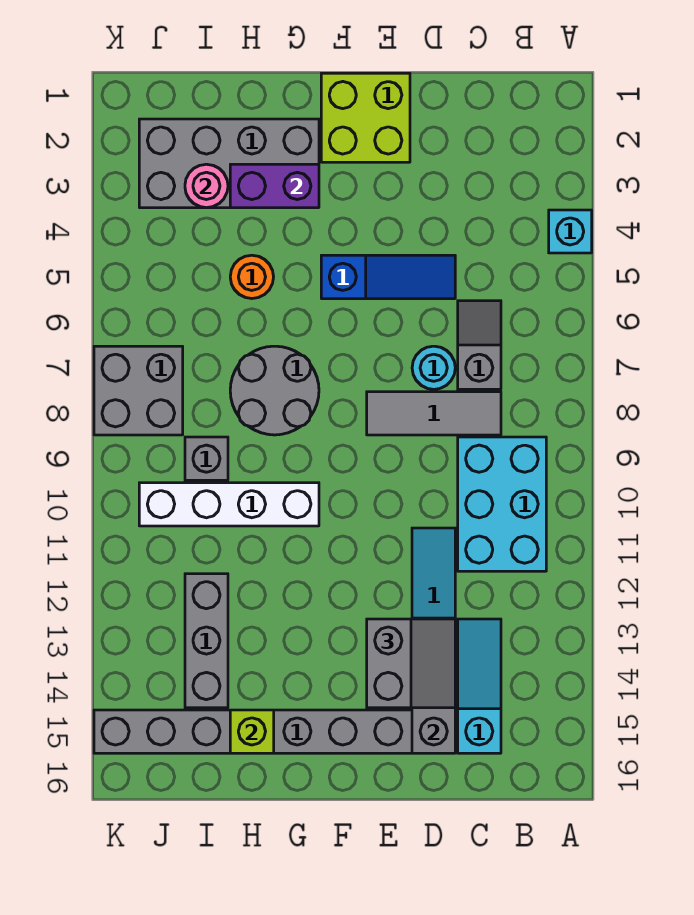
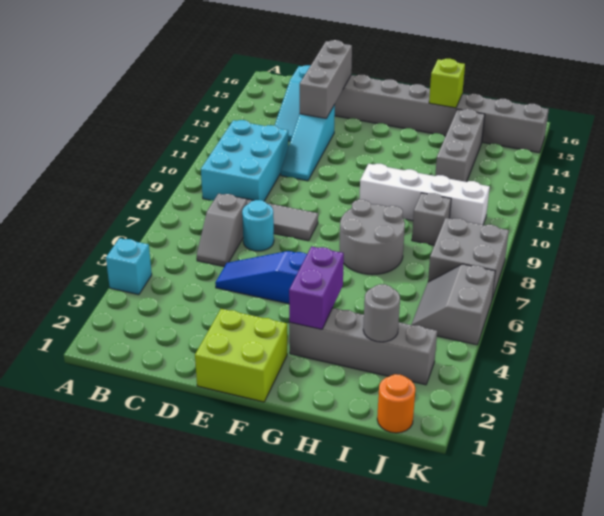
grey 2x2 slope [367,619,455,708] -> grey 2x2 slope moved to [411,264,495,345]
grey 2x4 brick [139,119,319,208] -> grey 1x4 brick [289,308,437,385]
purple 1x2 brick [230,164,319,208] -> purple 1x2 brick turned to [289,246,344,329]
orange 1x1 round brick [230,255,274,299] -> orange 1x1 round brick moved to [377,374,416,433]
pink 1x1 round brick [185,164,228,208] -> grey 1x1 round brick [363,284,400,342]

